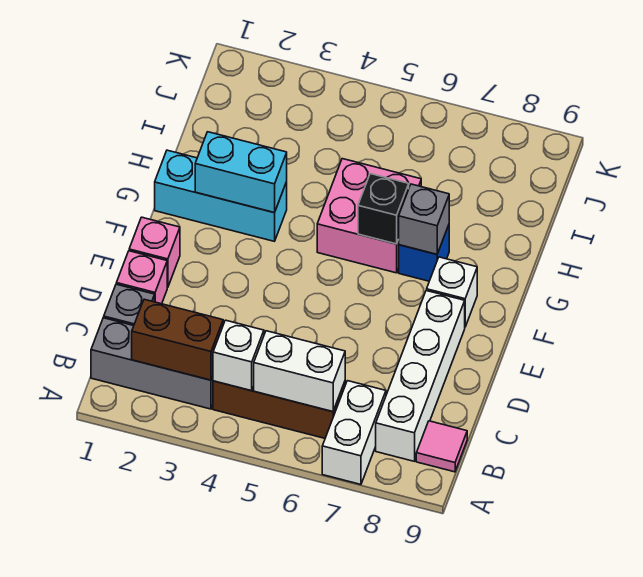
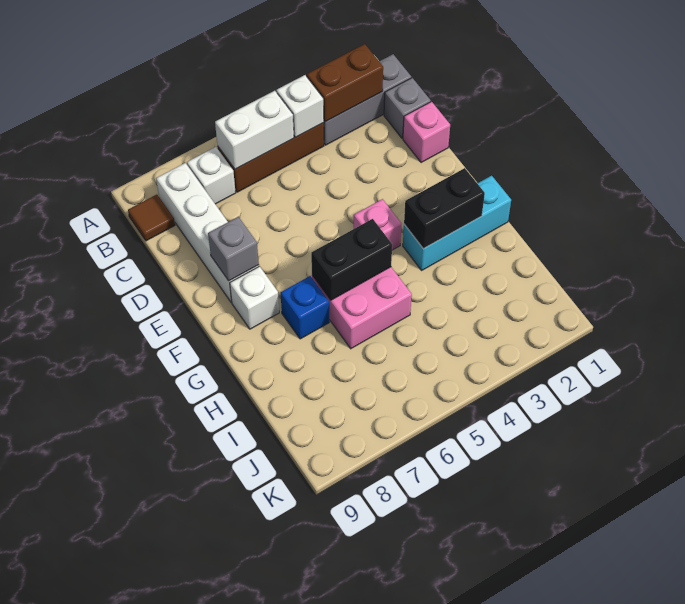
white 1x2 brick [322,381,386,484] -> white 1x1 brick [187,147,236,204]
pink 1x1 tile [416,421,467,472] -> brown 1x1 tile [128,195,175,241]
pink 1x1 brick [129,217,180,288] -> pink 1x1 brick moved to [354,199,401,250]
cyan 1x2 brick [195,132,287,213] -> black 1x2 brick [404,168,485,249]
black 1x1 brick [358,174,409,244] -> black 1x2 brick [311,219,392,300]
grey 1x1 brick [399,184,449,254] -> grey 1x1 brick moved to [208,217,259,281]

